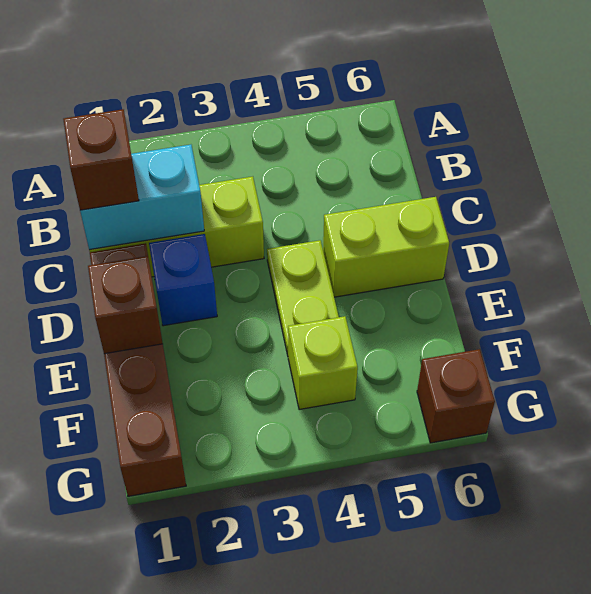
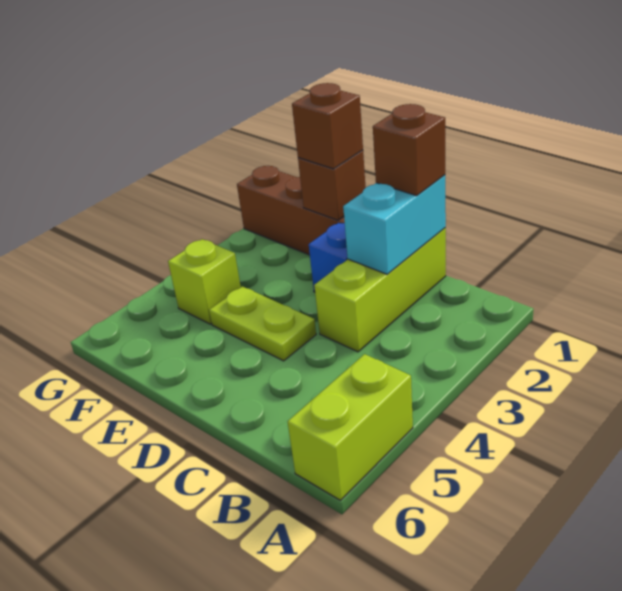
lime 1x2 brick [323,197,449,297] -> lime 1x2 brick moved to [288,354,413,500]
brown 1x1 brick [417,349,495,443] -> brown 1x1 brick moved to [292,83,363,169]

